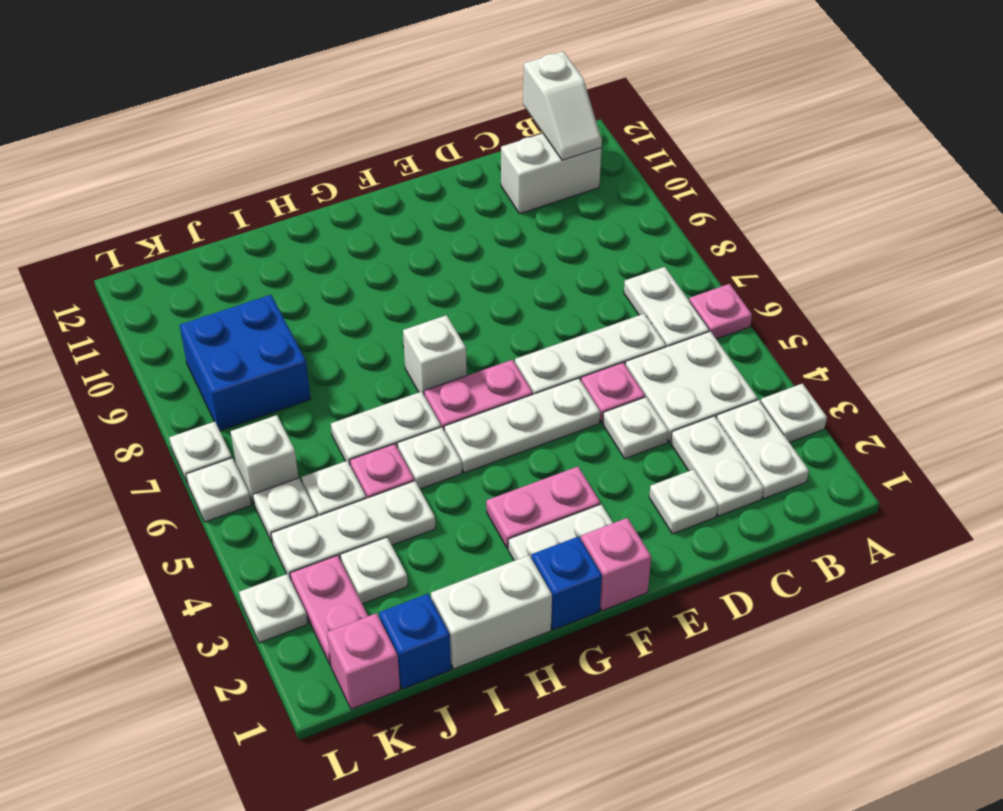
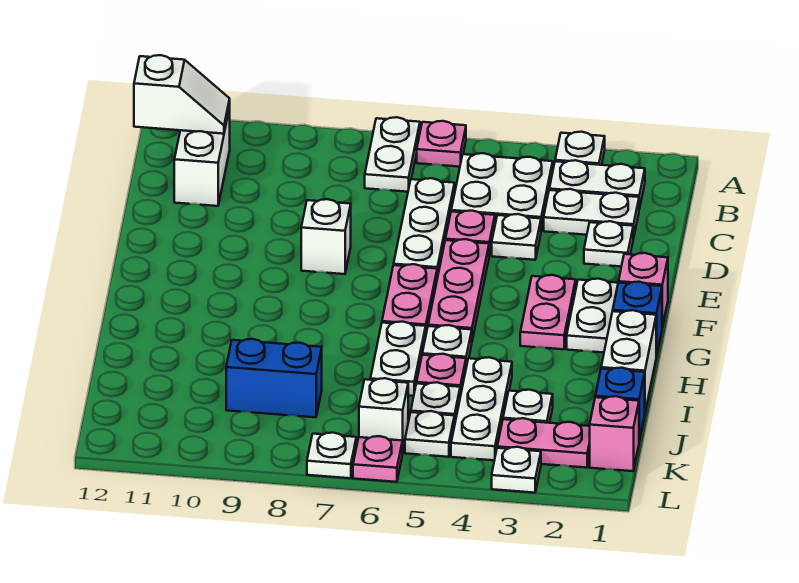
white 1x2 plate [624,267,709,347] -> white 1x2 plate turned to [365,117,420,192]
white 1x3 plate [444,378,600,473] -> pink 1x3 plate [428,239,489,340]
white 1x1 brick [403,315,467,394] -> white 1x1 brick moved to [301,199,351,274]
blue 2x2 brick [180,295,310,431] -> blue 1x2 brick [226,339,322,417]
white 1x1 plate [186,458,251,522] -> pink 1x1 plate [353,436,403,482]

